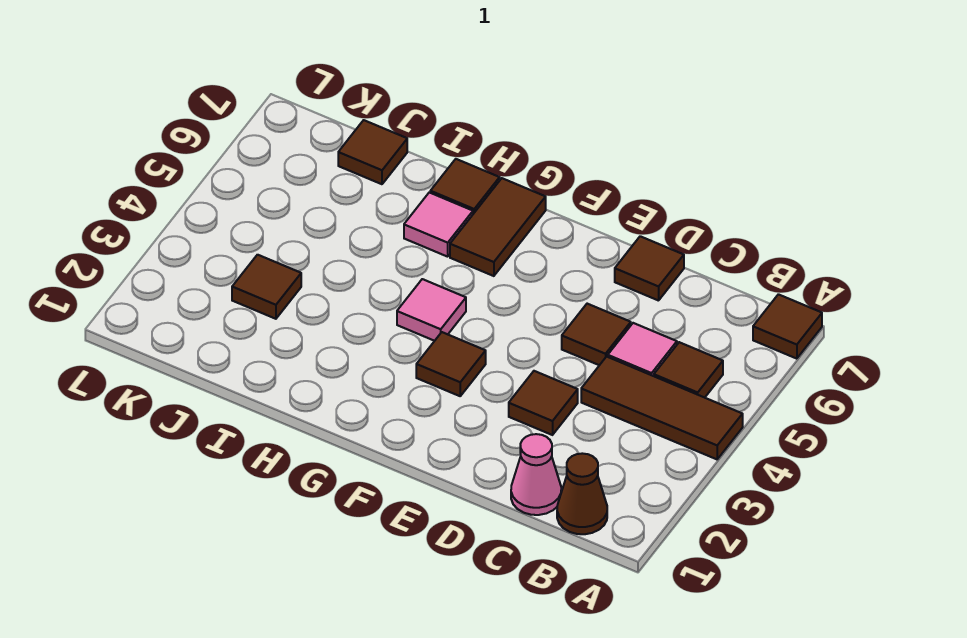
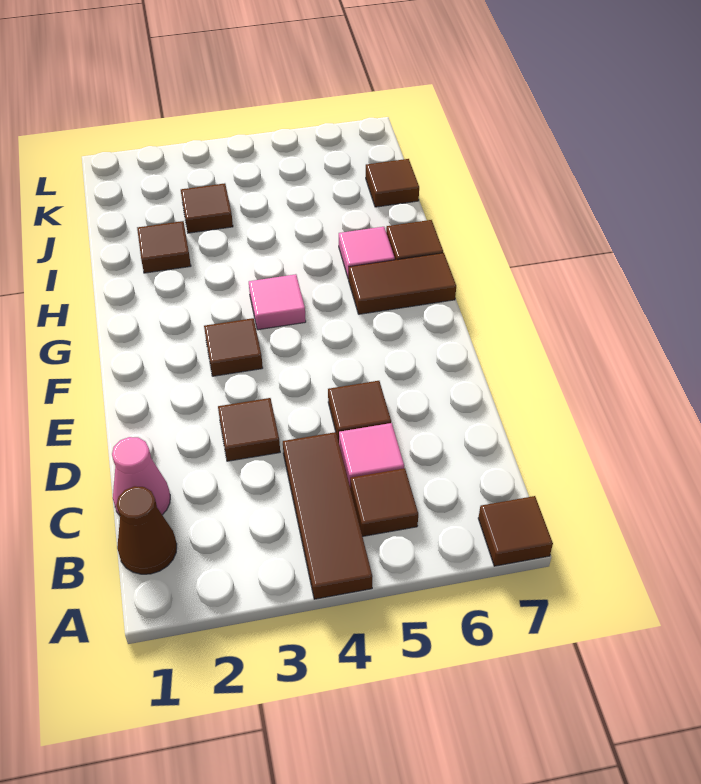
brown 1x1 tile [615,236,684,301] -> brown 1x1 tile moved to [137,221,191,273]

